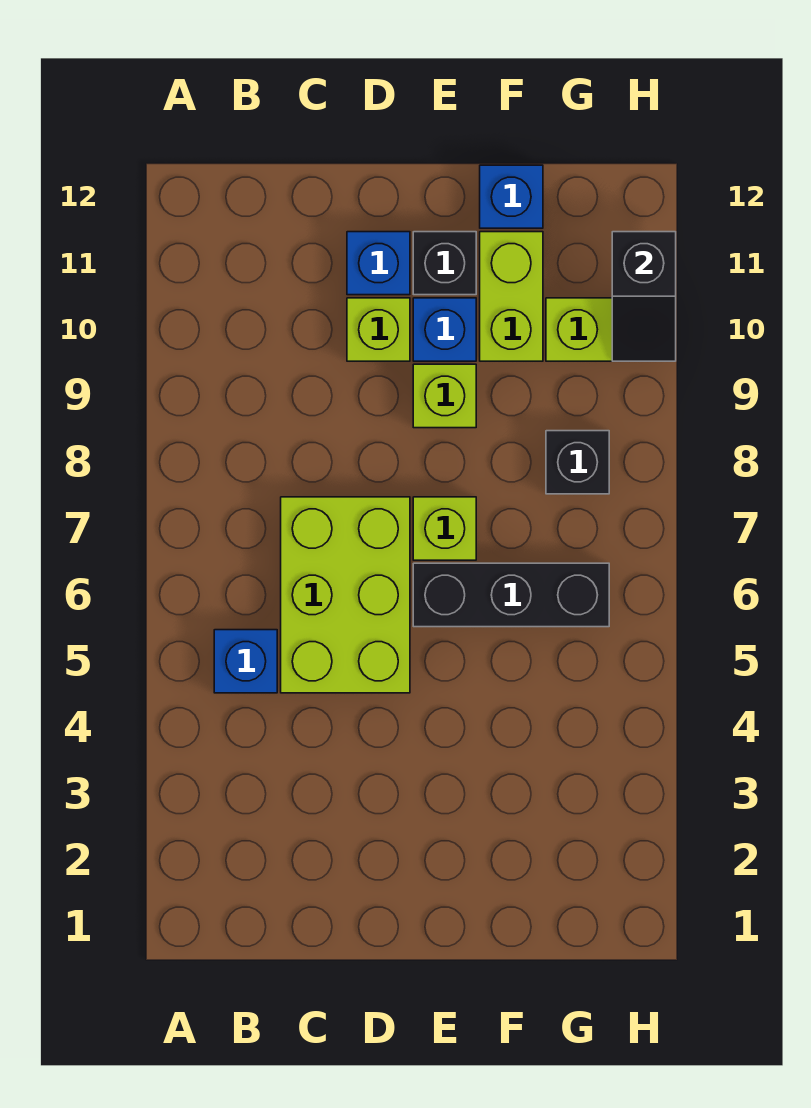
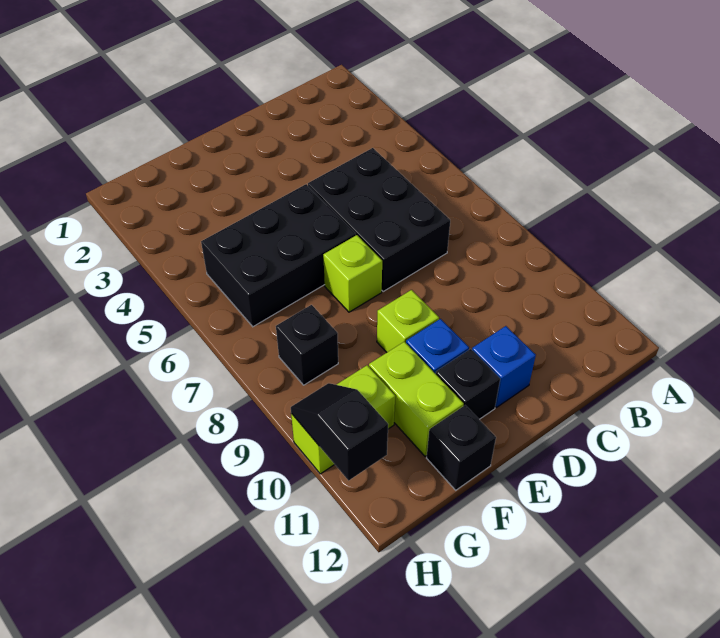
blue 1x1 brick [214,630,277,693] -> none
lime 2x3 brick [281,497,410,693] -> black 2x3 brick [308,148,450,291]
lime 1x1 brick [347,298,410,361] -> none
black 1x3 brick [413,563,609,627] -> black 2x3 brick [201,184,356,327]
blue 1x1 brick [480,165,543,228] -> black 1x1 brick [427,405,496,490]

